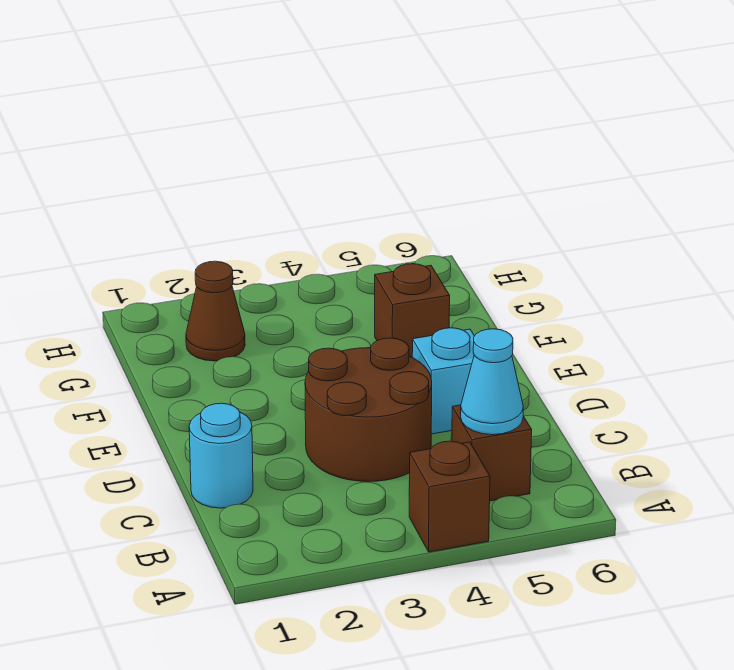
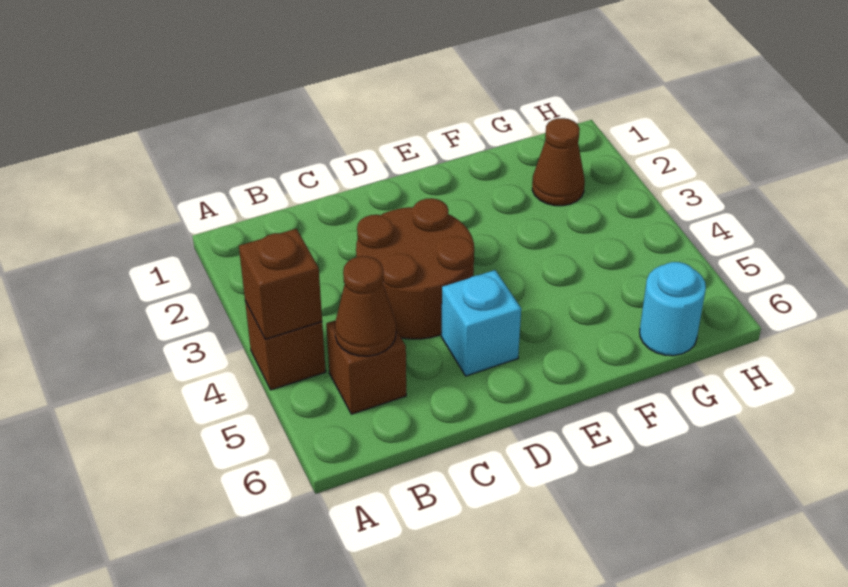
cyan 1x1 cone [461,329,523,435] -> brown 1x1 cone [335,256,396,356]
cyan 1x1 round brick [189,403,253,508] -> cyan 1x1 round brick moved to [640,262,706,356]
brown 1x1 brick [375,264,450,357] -> brown 1x1 brick moved to [239,229,322,339]

